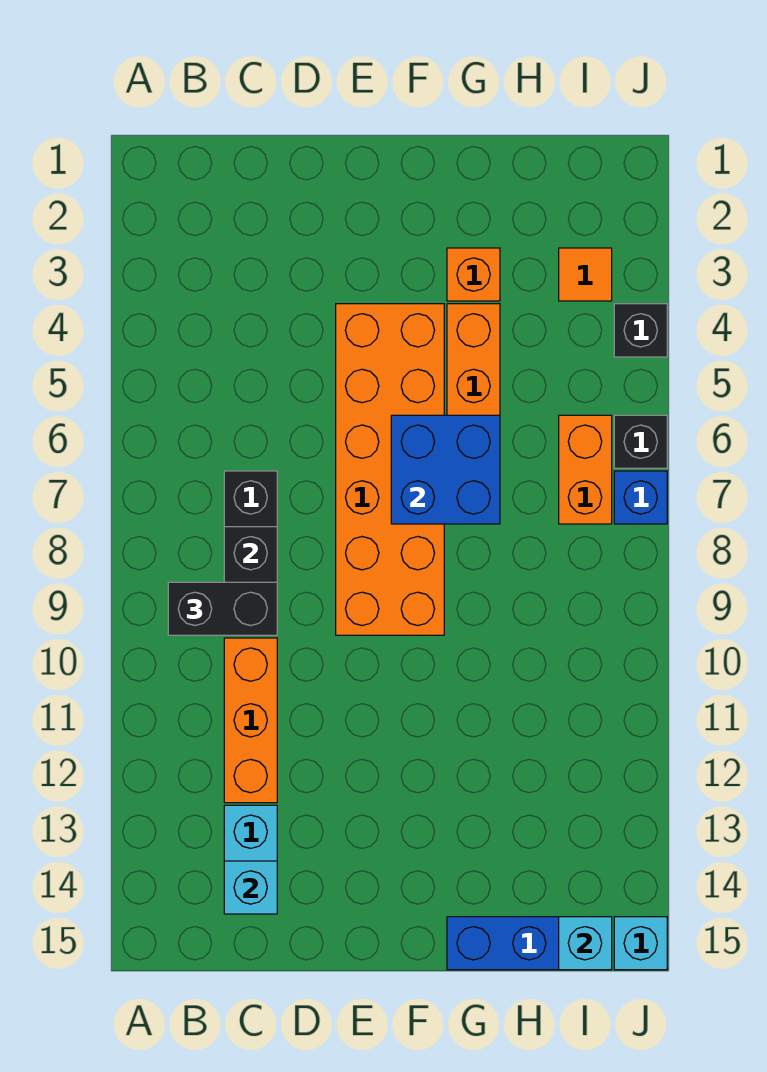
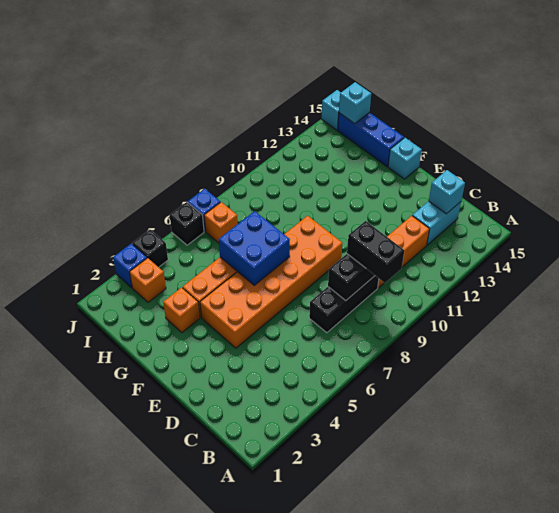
none -> cyan 1x1 brick [388,138,422,179]
orange 1x1 tile [559,248,612,301] -> orange 1x1 brick [130,258,166,302]
orange 1x2 brick [559,415,612,524] -> orange 1x1 brick [204,202,238,243]
none -> blue 1x1 brick [113,244,147,288]

